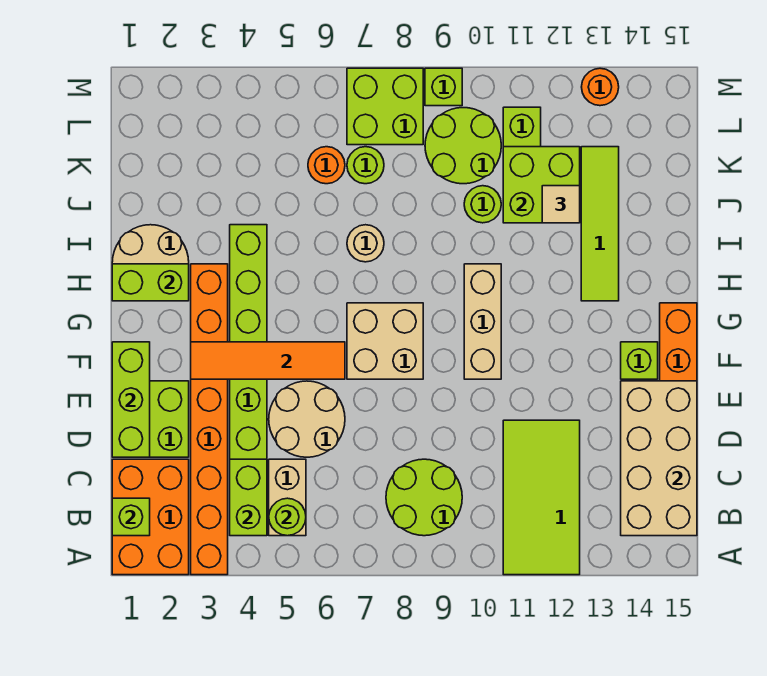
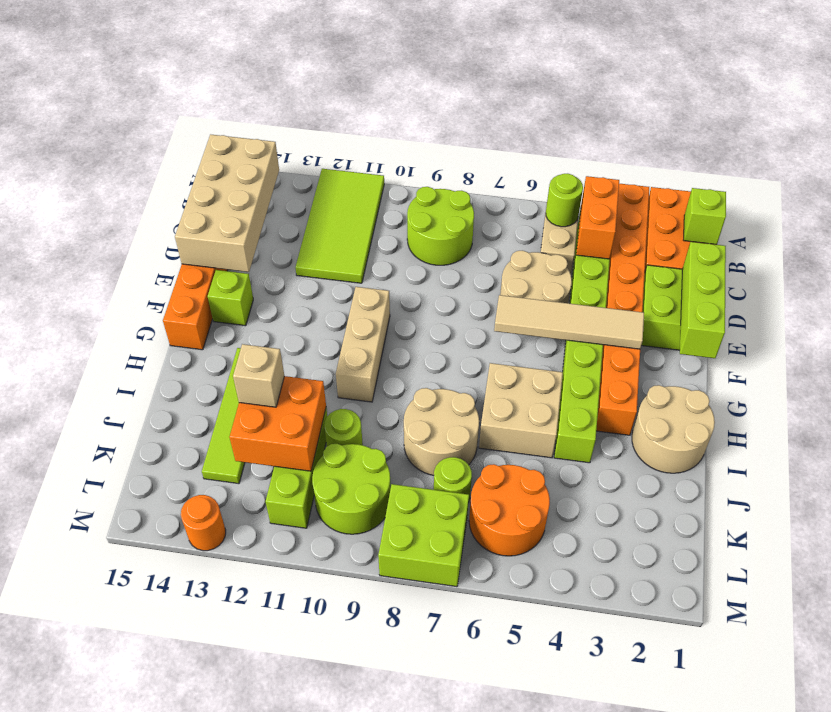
lime 1x2 brick [230,459,267,536] -> orange 1x2 brick [576,176,619,259]
orange 1x4 tile [191,342,345,379] -> tan 1x4 tile [494,295,644,349]
tan 2x2 brick [347,303,423,379] -> tan 2x2 brick moved to [479,363,563,458]
lime 1x2 brick [112,264,189,301] -> none
tan 1x1 round brick [347,225,384,262] -> tan 2x2 round brick [404,388,479,475]
lime 2x2 brick [503,147,580,223] -> orange 2x2 brick [230,376,326,471]
tan 1x1 tile [542,186,580,223] -> tan 1x1 brick [233,344,284,407]
orange 1x1 round brick [308,147,345,184] -> orange 2x2 round brick [469,464,550,556]
lime 1x1 brick [425,68,462,106] -> none

